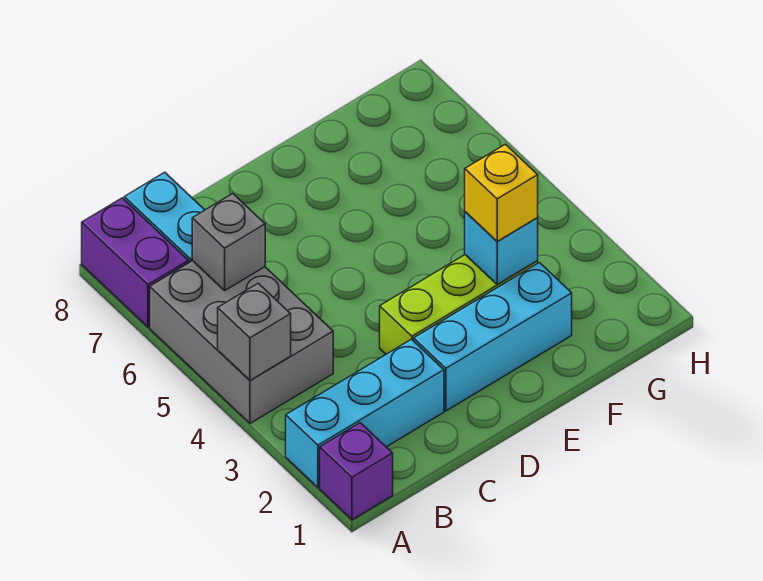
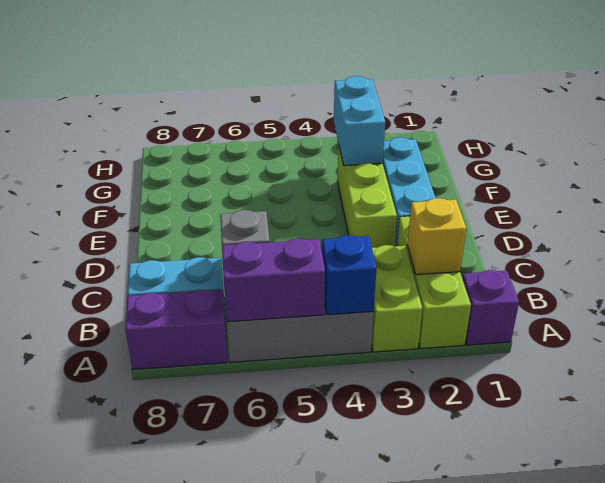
cyan 1x3 brick [286,339,444,488] -> lime 1x3 brick [397,216,471,349]
none -> lime 1x2 brick [371,245,422,352]
grey 1x1 brick [218,283,291,380] -> blue 1x1 brick [322,235,377,315]
none -> purple 1x2 brick [222,238,325,322]
cyan 1x1 brick [465,212,538,285] -> cyan 1x2 brick [334,76,385,166]
yellow 1x1 brick [465,144,538,242] -> yellow 1x1 brick moved to [407,198,466,275]

